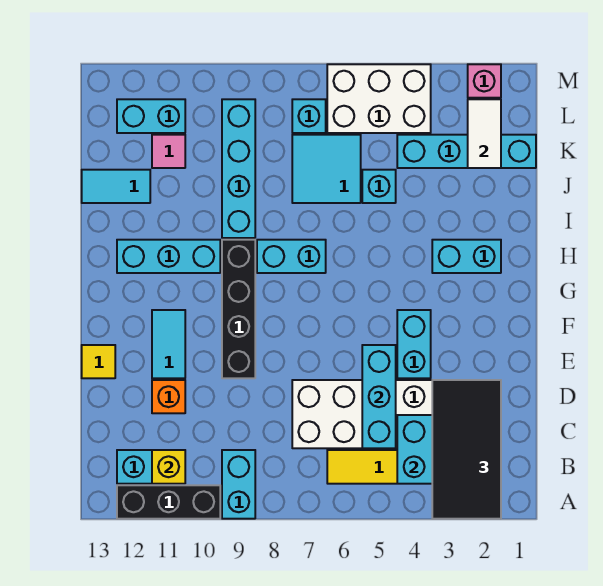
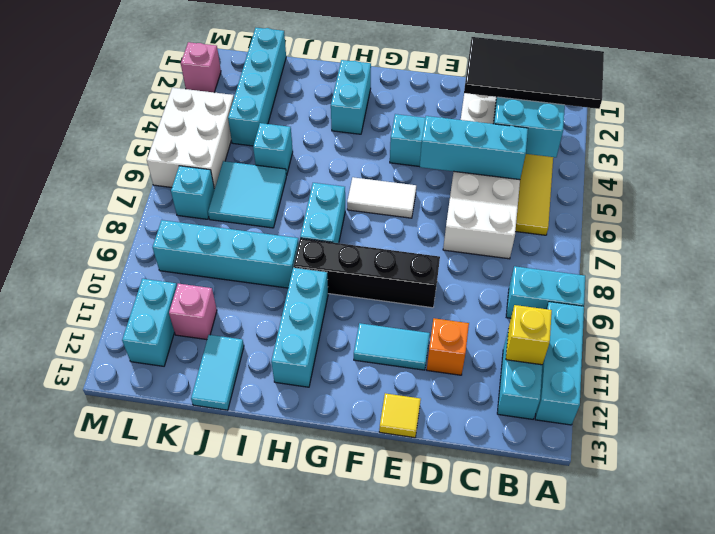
black 1x3 brick [117,485,220,519] -> cyan 1x3 brick [535,302,584,425]
white 1x2 tile [468,99,501,168] -> white 1x2 tile moved to [347,177,416,218]
pink 1x1 tile [152,135,185,168] -> pink 1x1 brick [169,284,217,340]

